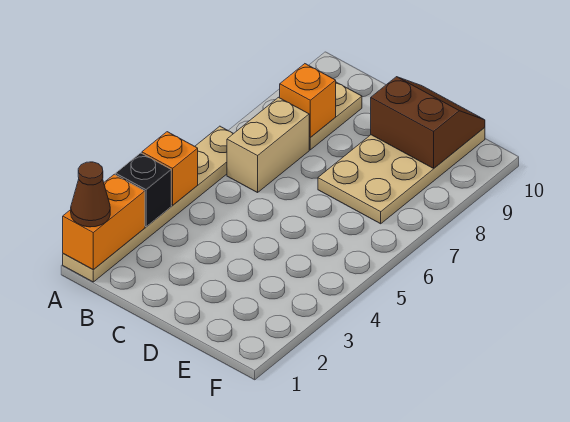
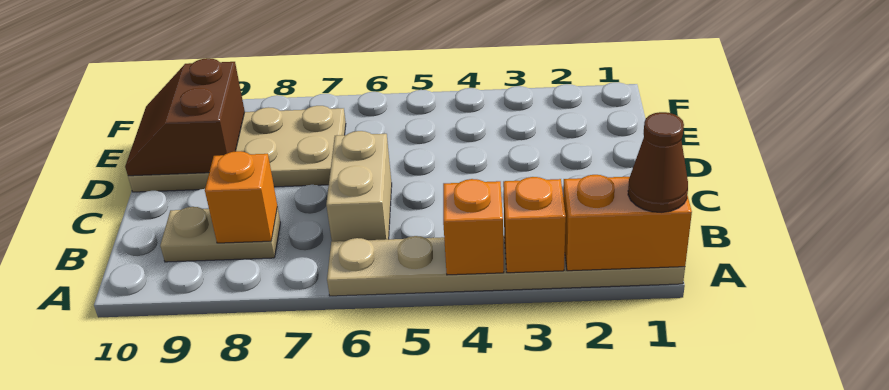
black 1x1 brick [115,153,171,227] -> orange 1x1 brick [503,177,566,273]
tan 1x2 brick [227,97,309,193] -> tan 1x2 brick turned to [326,131,392,241]

